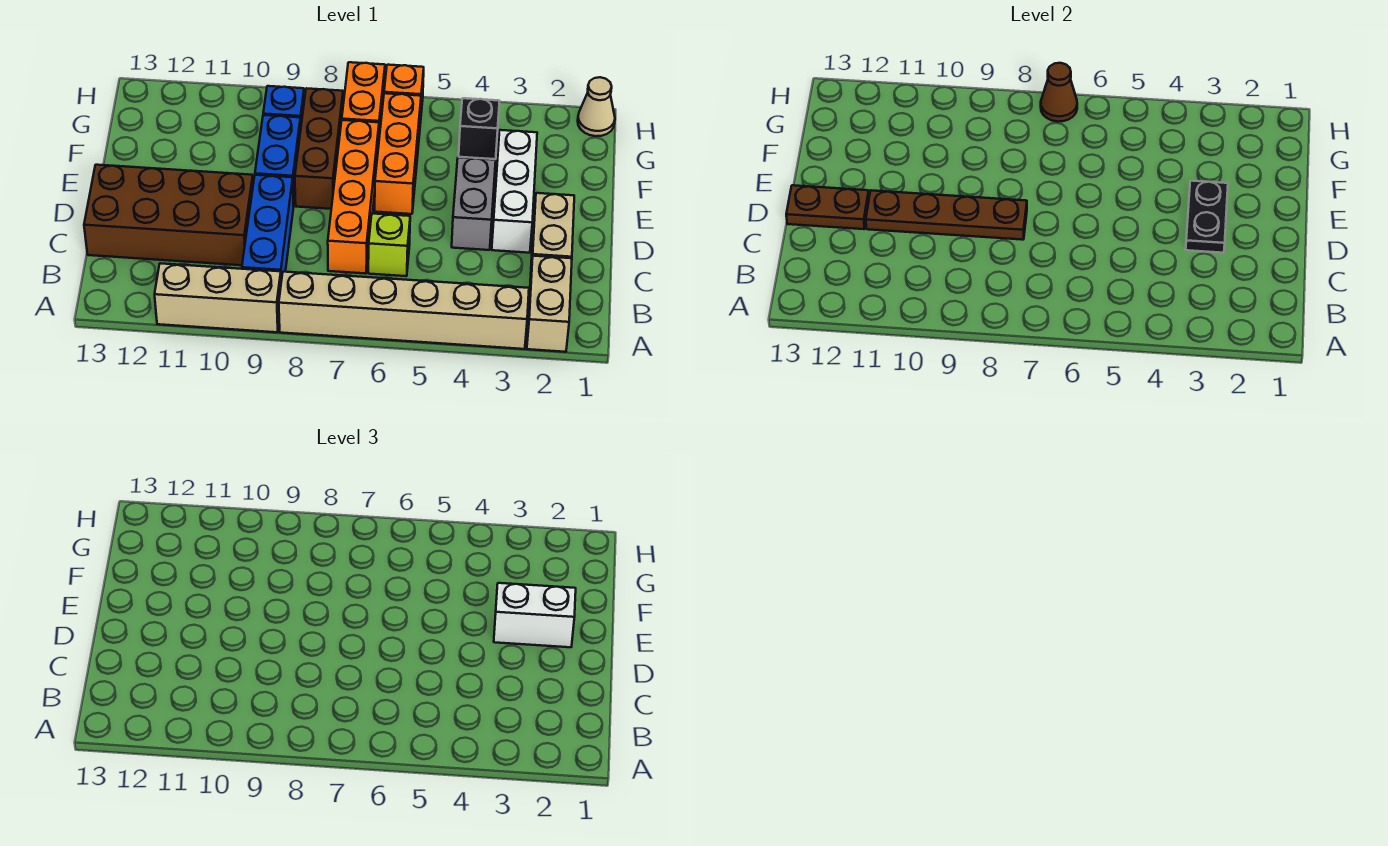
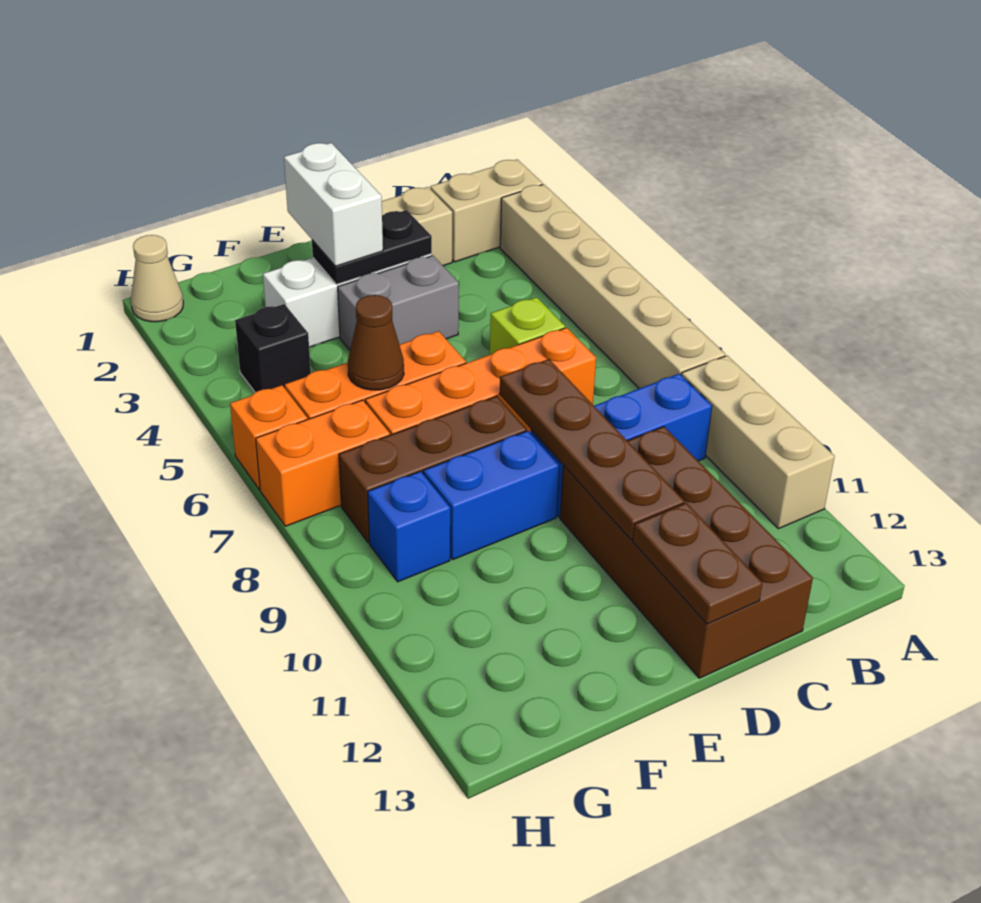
brown 1x1 cone [1041,63,1077,122] -> brown 1x1 cone moved to [348,295,404,390]

